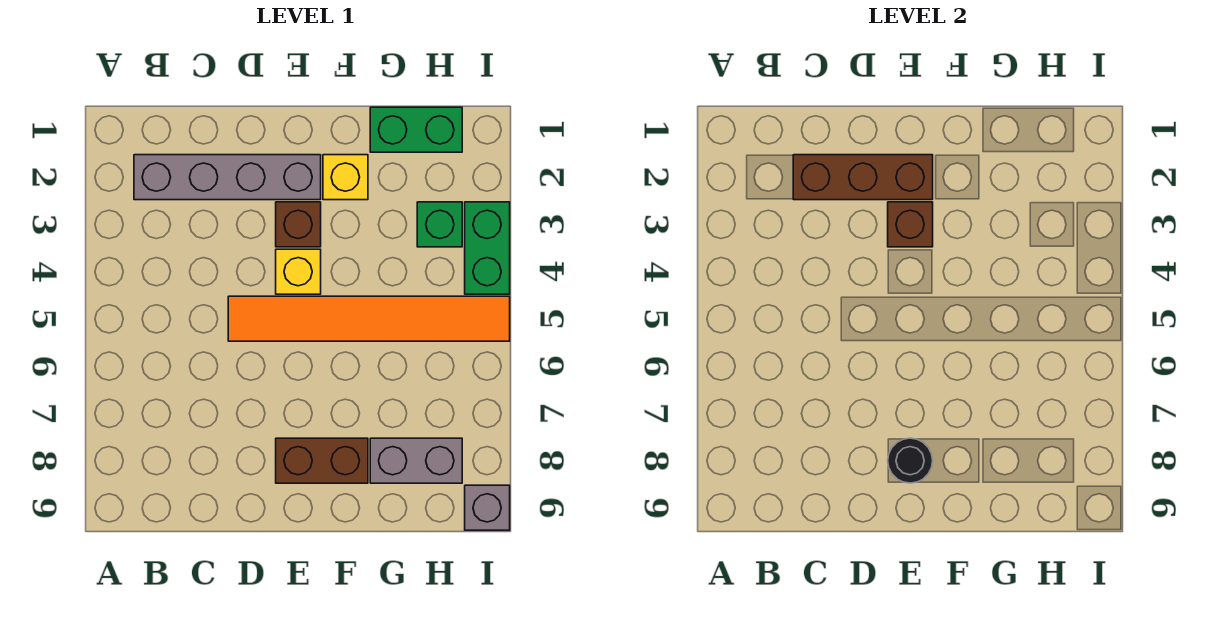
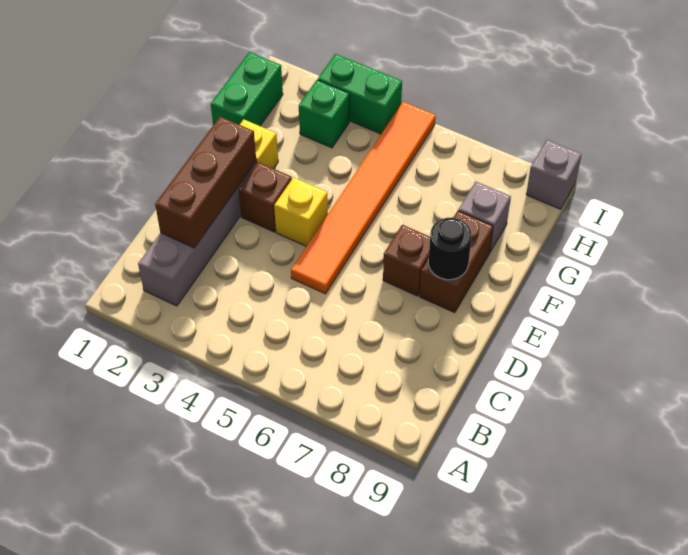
brown 1x1 brick [888,202,933,247] -> brown 1x1 brick moved to [383,225,430,296]
grey 1x2 brick [370,438,462,483] -> grey 1x1 brick [458,182,511,252]

